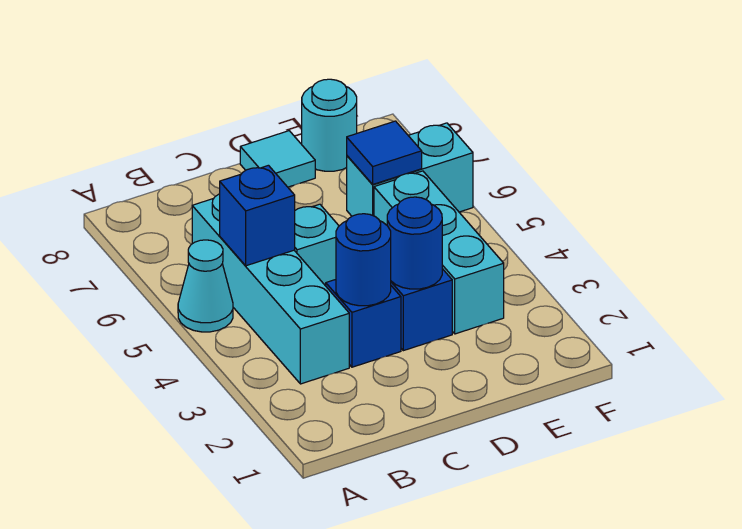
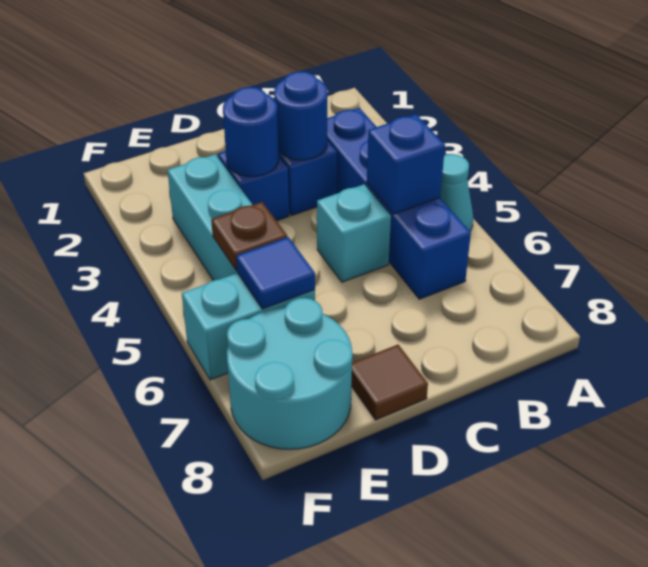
cyan 1x4 brick [192,194,349,384] -> blue 1x4 brick [327,108,471,299]
cyan 1x1 tile [240,131,315,187] -> brown 1x1 tile [351,345,428,420]
none -> brown 1x1 plate [211,202,287,271]
cyan 1x1 round brick [302,79,357,171] -> cyan 2x2 round brick [227,298,352,449]

